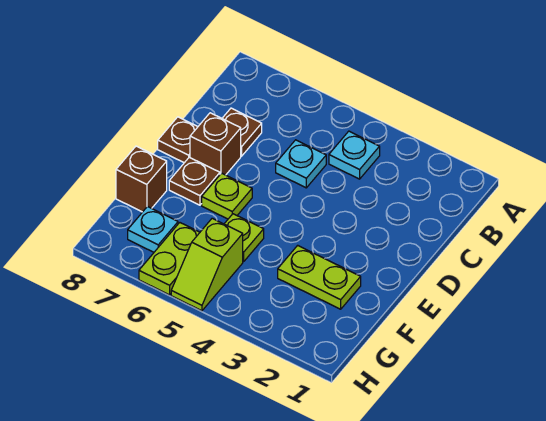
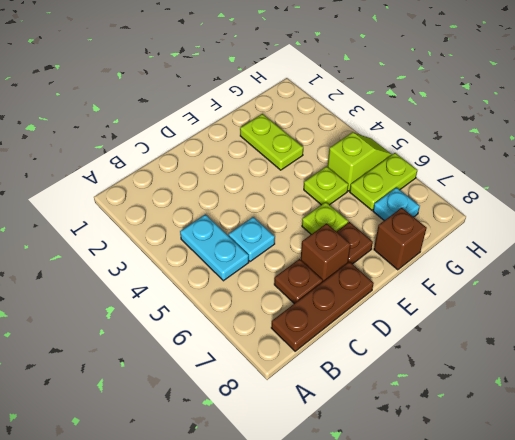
cyan 1x1 plate [329,131,380,179] -> cyan 1x2 plate [180,214,249,281]
brown 1x1 plate [158,117,198,163] -> brown 1x3 plate [271,262,374,351]

